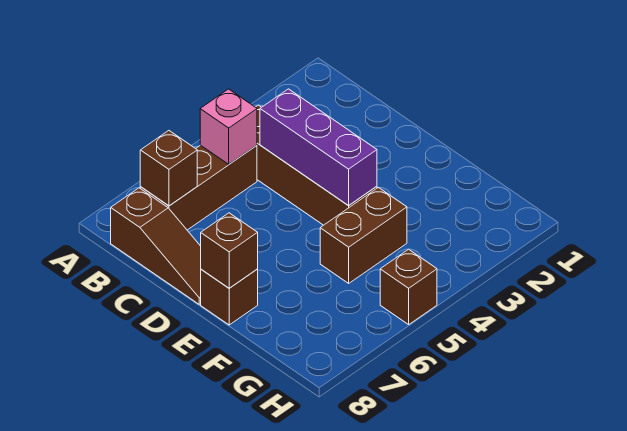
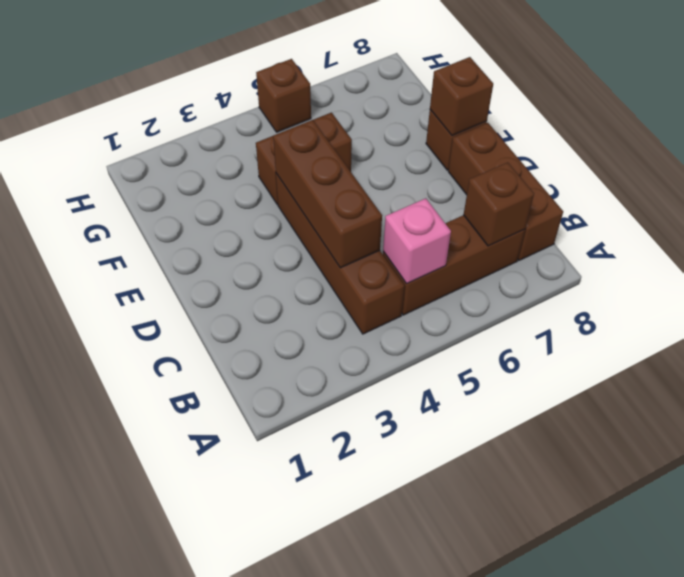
brown 1x3 slope [111,188,201,304] -> brown 1x3 brick [448,123,563,260]
purple 1x3 brick [260,89,377,205] -> brown 1x3 brick [273,120,382,268]

